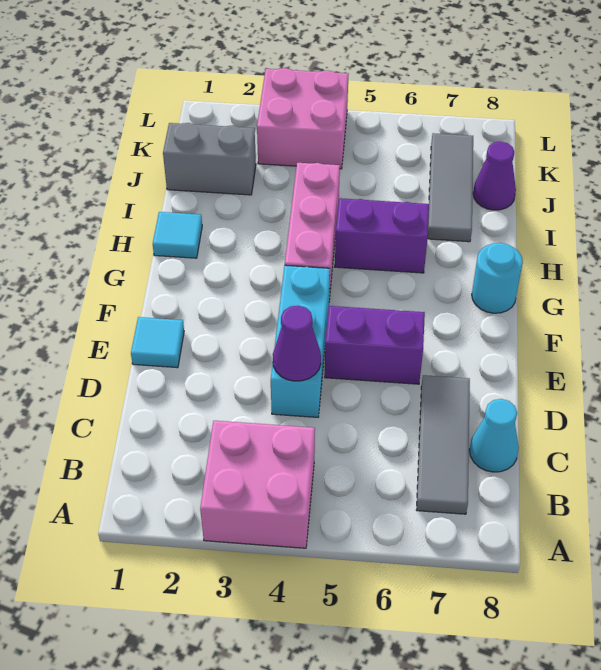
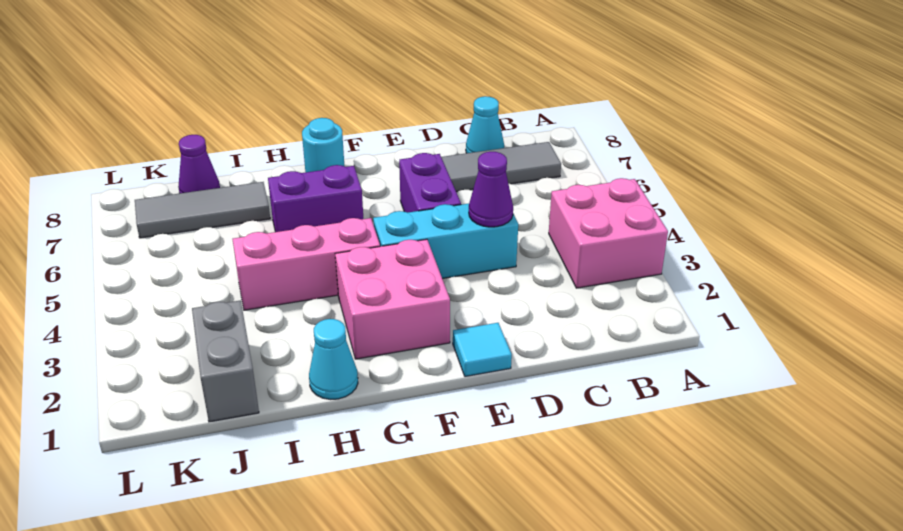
cyan 1x1 tile [153,212,202,258] -> cyan 1x1 cone [309,319,358,400]
purple 1x2 brick [335,198,429,273] -> purple 1x2 brick turned to [268,165,363,232]
pink 2x2 brick [257,68,348,169] -> pink 2x2 brick moved to [335,239,450,359]

